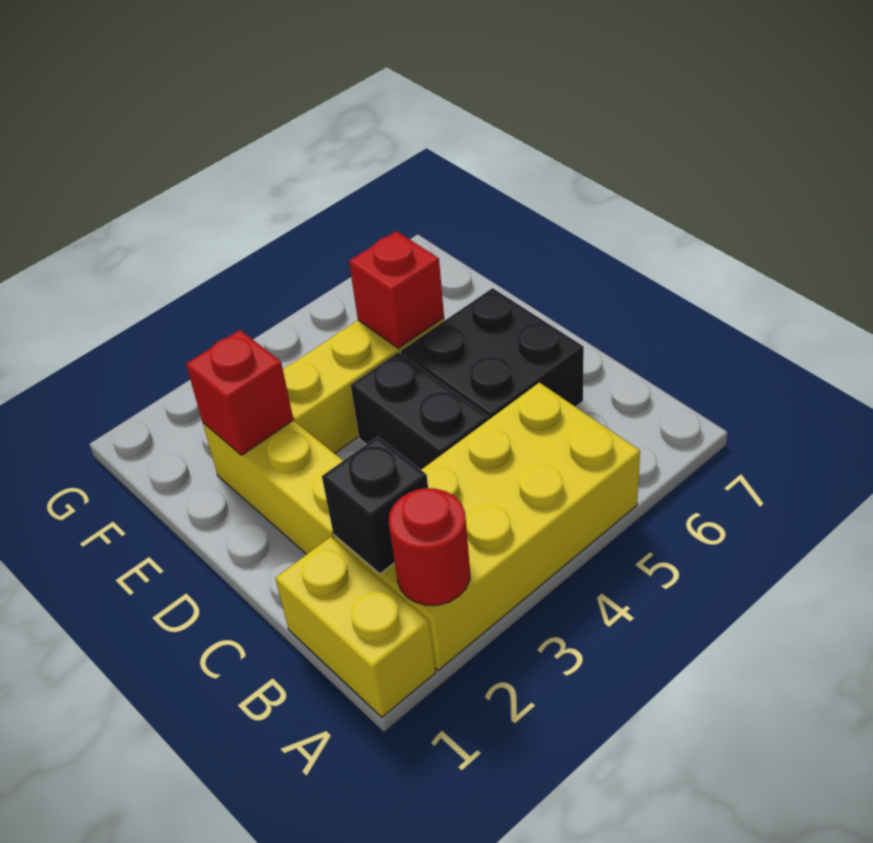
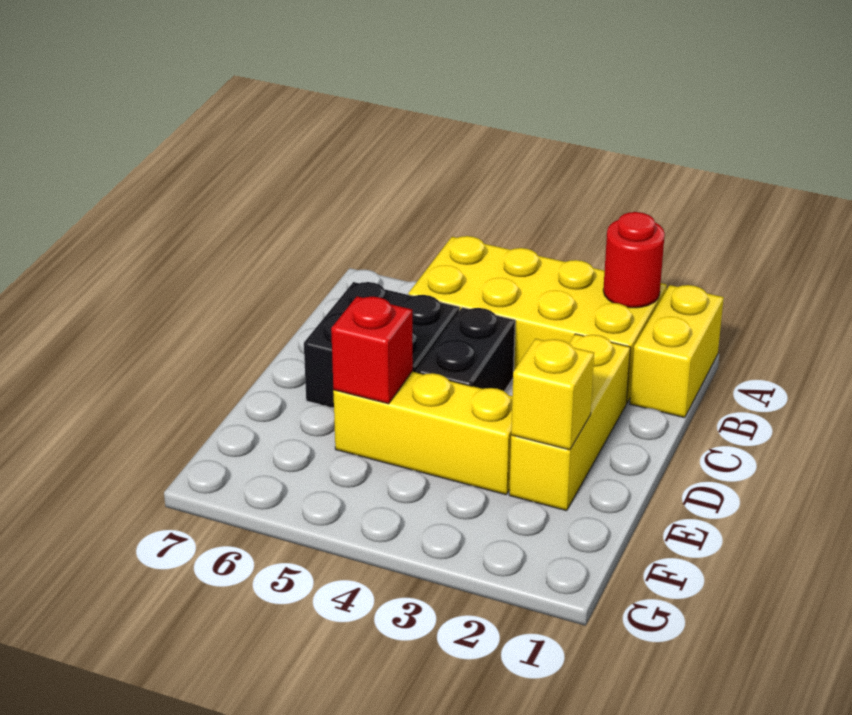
black 1x1 brick [322,437,428,574] -> none
red 1x1 brick [186,330,293,455] -> yellow 1x1 brick [511,339,594,450]

